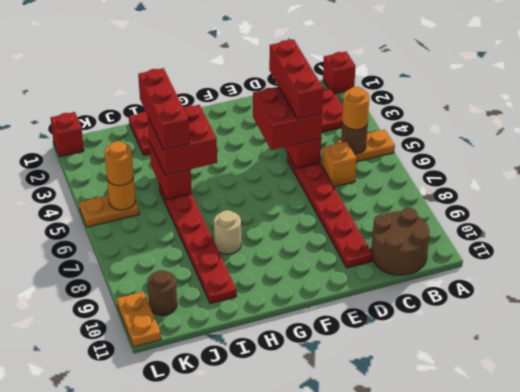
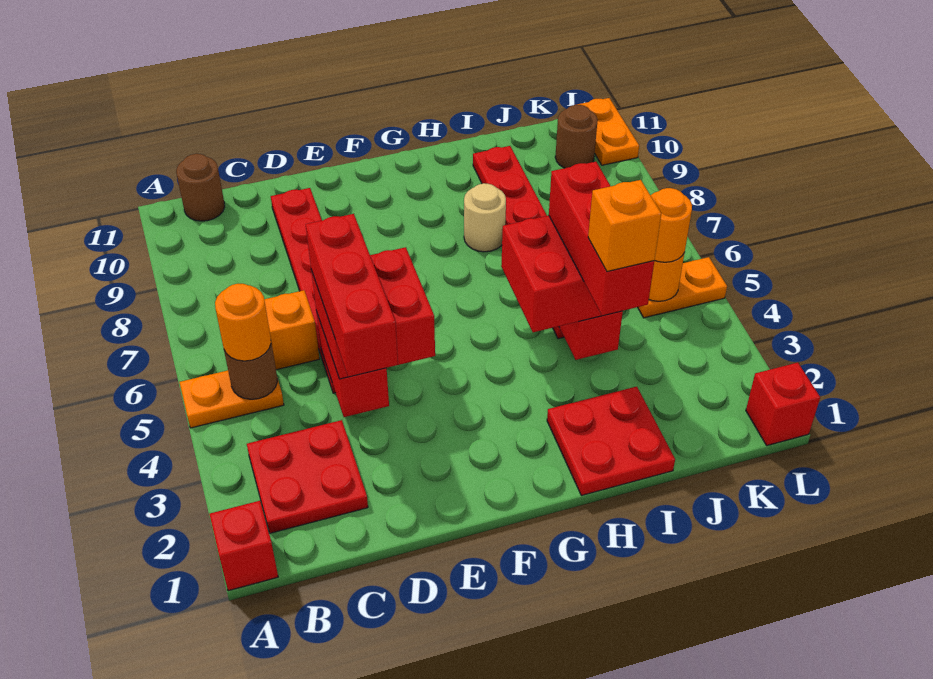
brown 2x2 round brick [371,208,430,275] -> brown 1x1 round brick [176,154,225,221]
none -> orange 1x1 brick [588,180,661,271]

